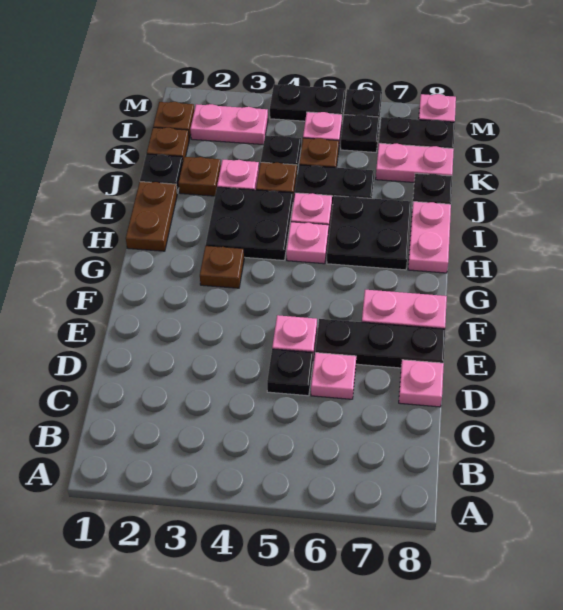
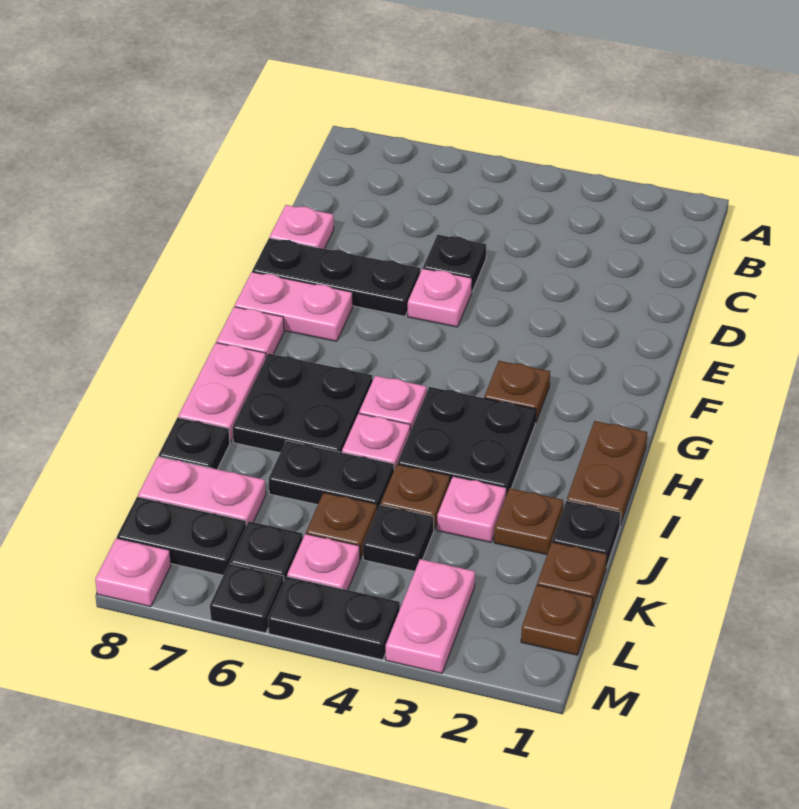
pink 1x1 plate [311,353,356,399] -> pink 1x1 plate moved to [216,307,284,357]
pink 1x2 plate [190,104,268,145] -> pink 1x2 plate turned to [386,559,475,673]

